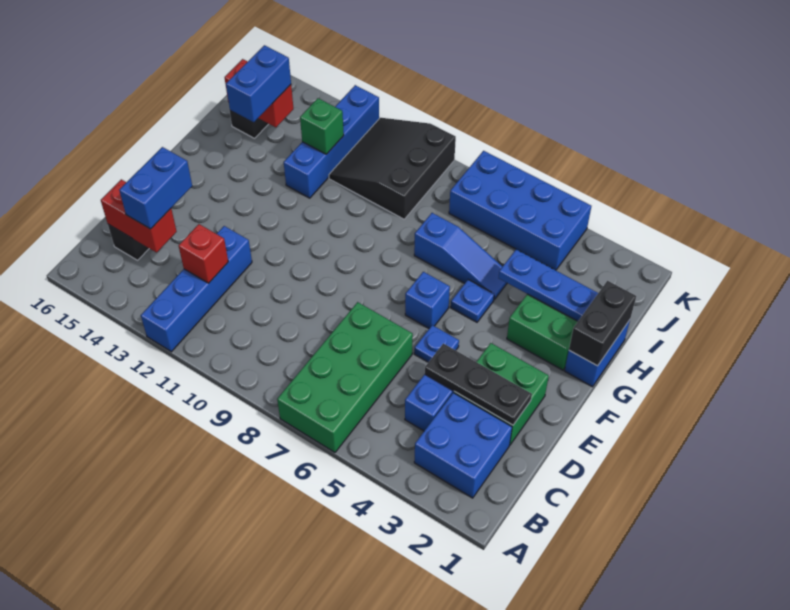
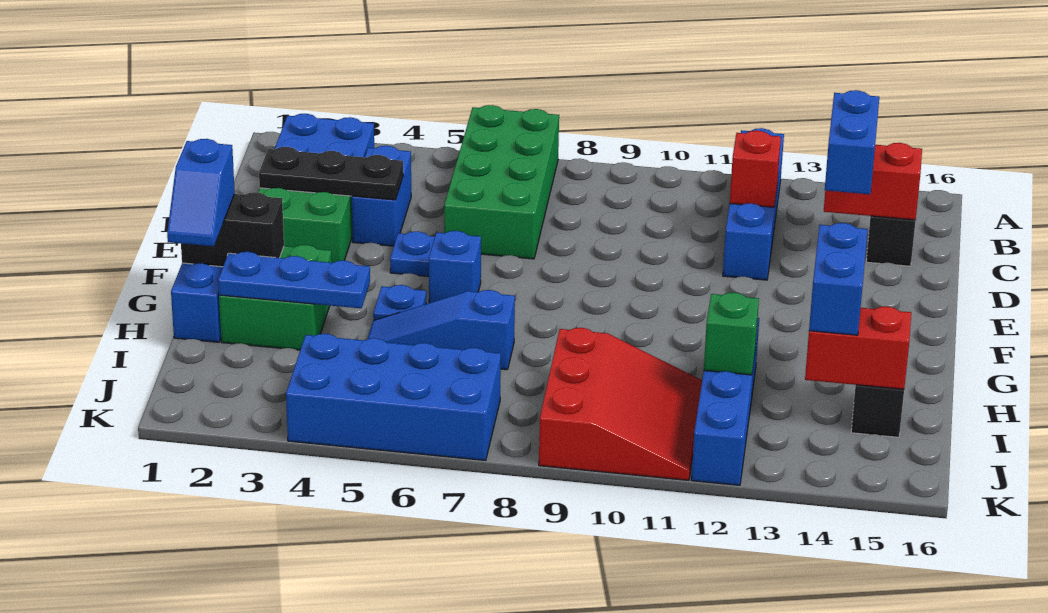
black 1x2 brick [569,281,636,366] -> black 1x2 brick turned to [181,192,284,267]
none -> blue 1x2 slope [167,139,235,246]
black 3x3 slope [329,118,456,219] -> red 3x3 slope [539,328,702,480]

